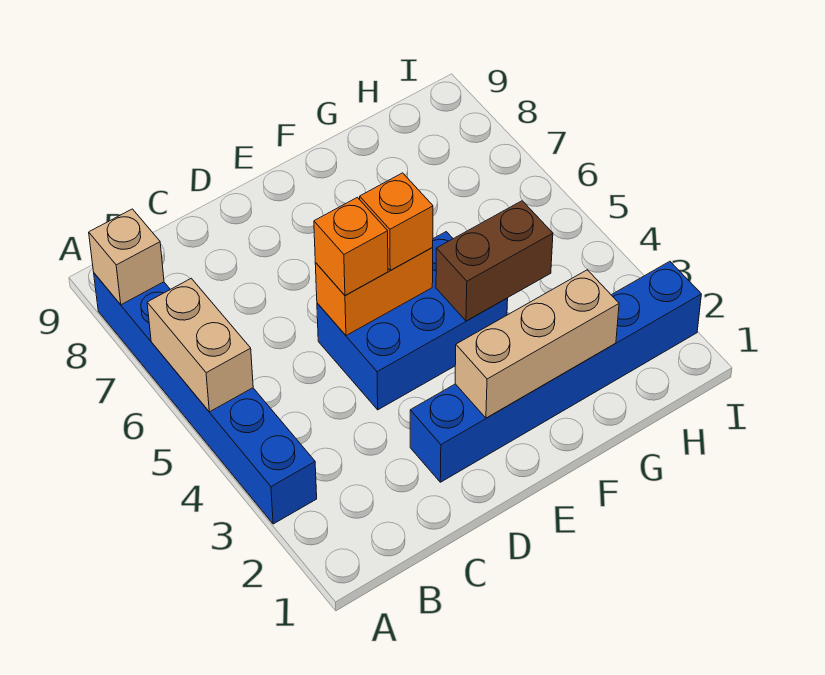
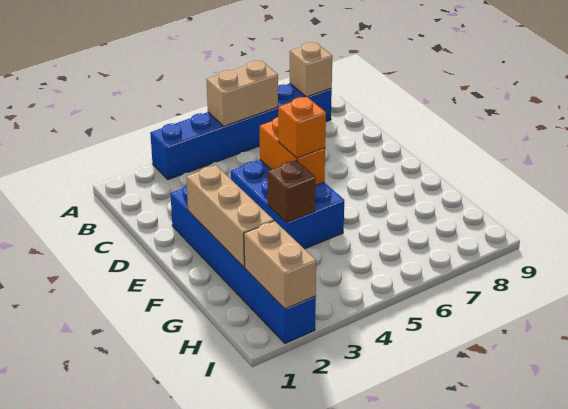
orange 1x1 brick [314,197,388,296] -> none
brown 1x2 brick [436,201,553,321] -> brown 1x1 brick [268,160,316,223]
none -> tan 1x2 brick [244,221,316,309]

